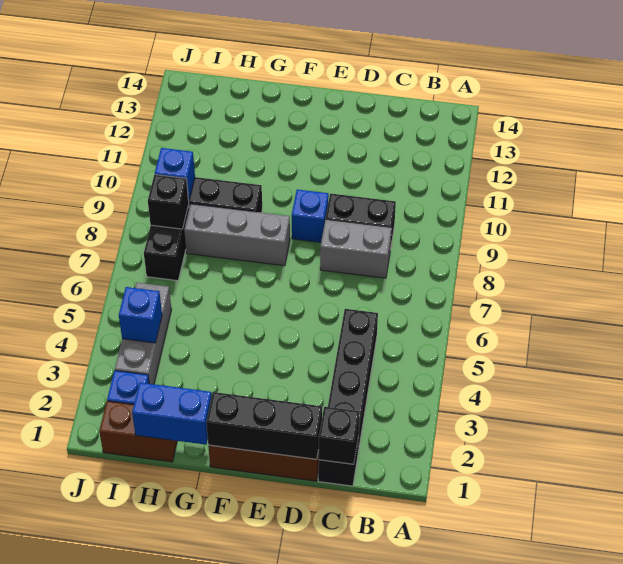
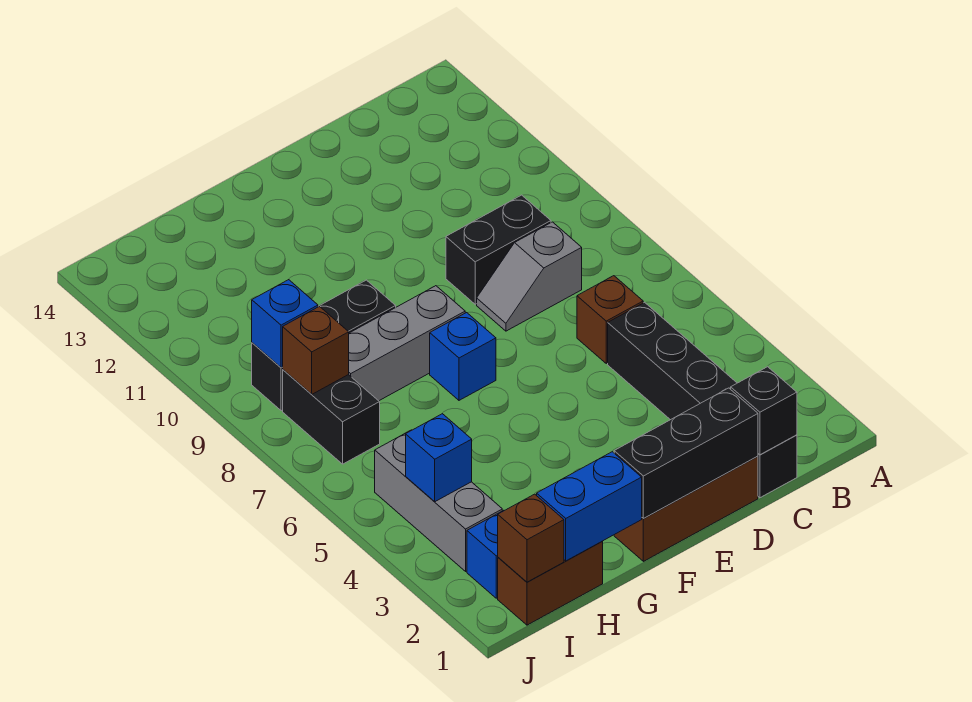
none -> brown 1x1 brick [577,276,643,363]
grey 1x2 brick [320,220,392,278] -> grey 1x2 slope [477,222,582,331]
blue 1x1 brick [292,189,329,242] -> blue 1x1 brick moved to [430,313,496,400]
none -> brown 1x1 brick [498,494,564,582]
black 1x1 brick [148,175,189,229] -> brown 1x1 brick [283,307,349,394]

